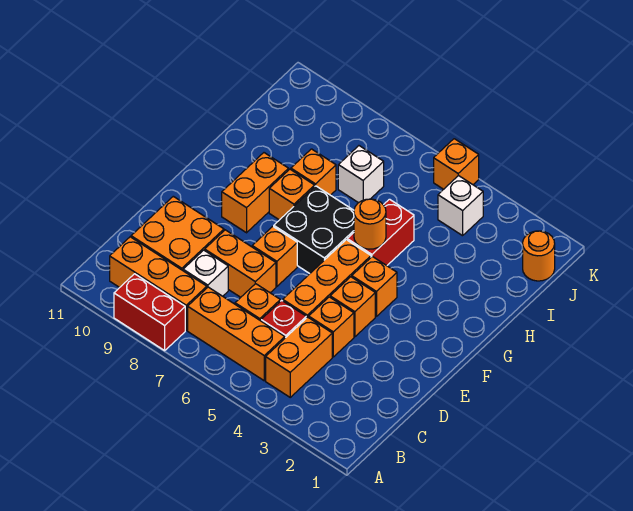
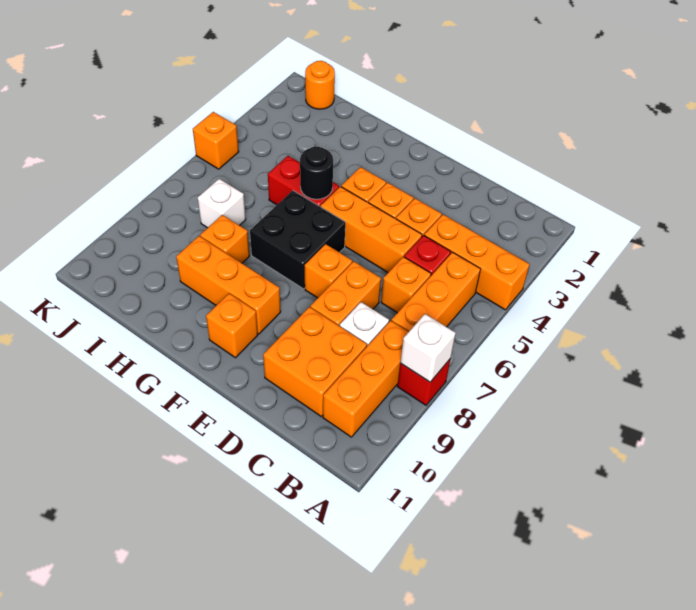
red 1x2 brick [114,274,185,350] -> red 1x1 brick [397,358,451,405]
orange 1x2 brick [266,317,332,397] -> orange 1x3 brick [424,215,530,310]
orange 1x2 brick [222,153,289,233] -> orange 1x3 brick [176,236,281,334]
orange 1x1 round brick [354,199,386,249] -> black 1x1 round brick [300,147,333,199]
orange 1x1 brick [269,169,315,220] -> orange 1x1 brick moved to [206,293,258,358]
white 1x1 brick [438,175,483,236] -> white 1x1 brick moved to [400,314,456,382]

